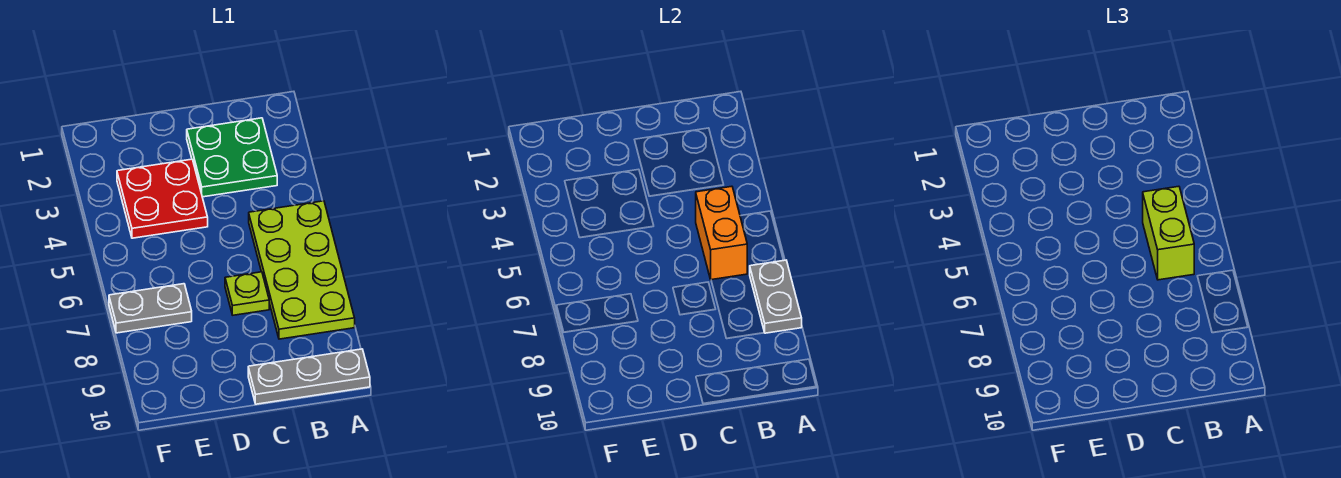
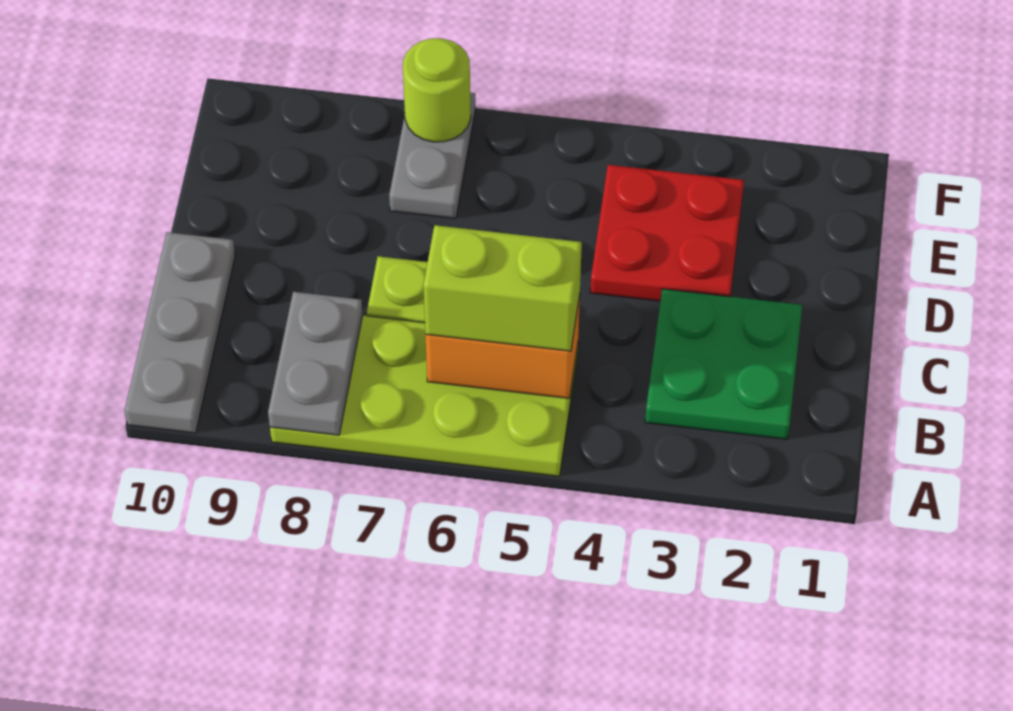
grey 1x2 plate [750,260,802,333] -> grey 1x2 plate turned to [268,292,363,435]
none -> lime 1x1 round brick [403,38,471,142]

